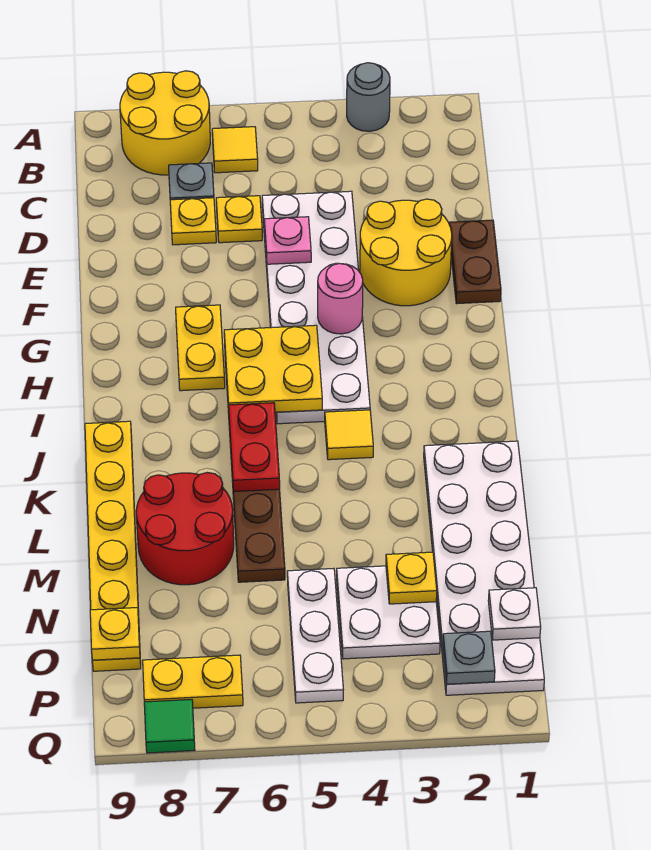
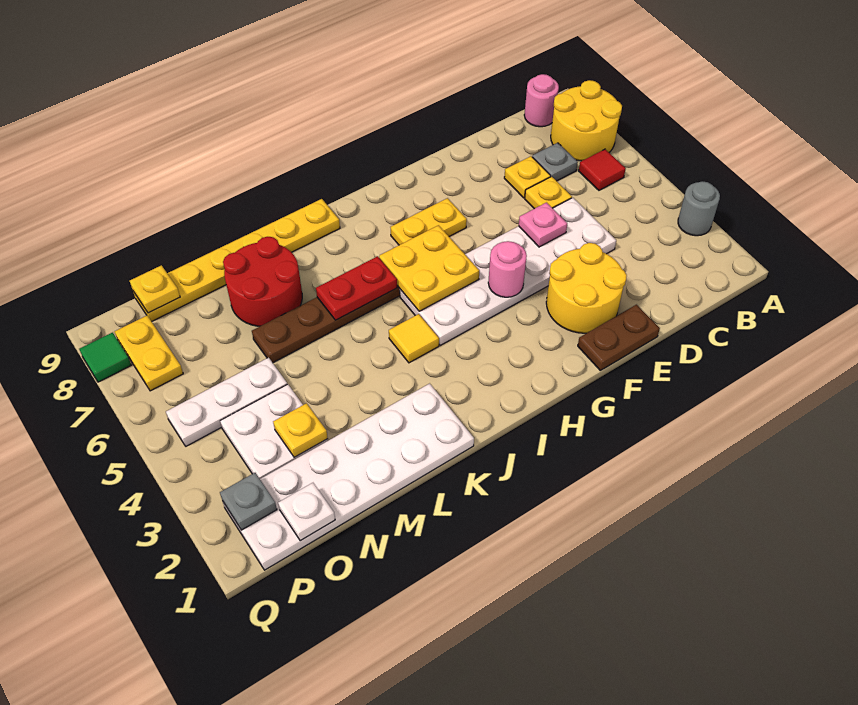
yellow 1x1 tile [212,127,258,173] -> red 1x1 tile [579,149,626,190]
none -> pink 1x1 round brick [524,74,559,127]

